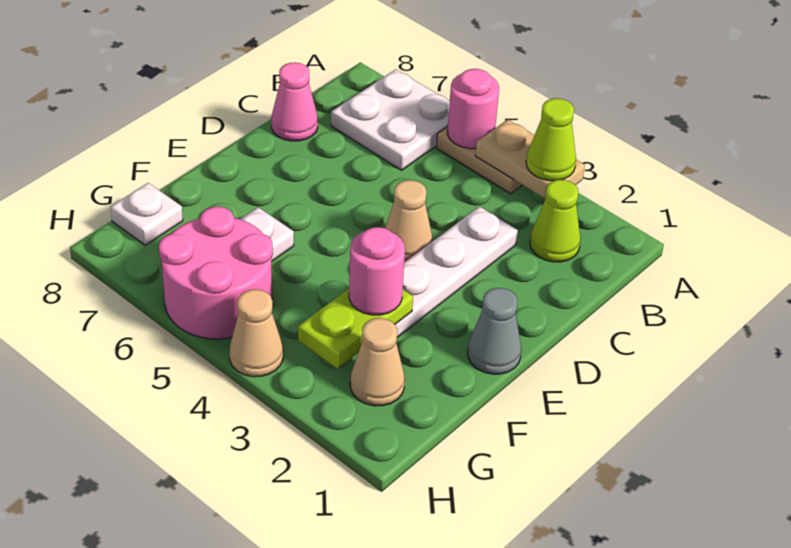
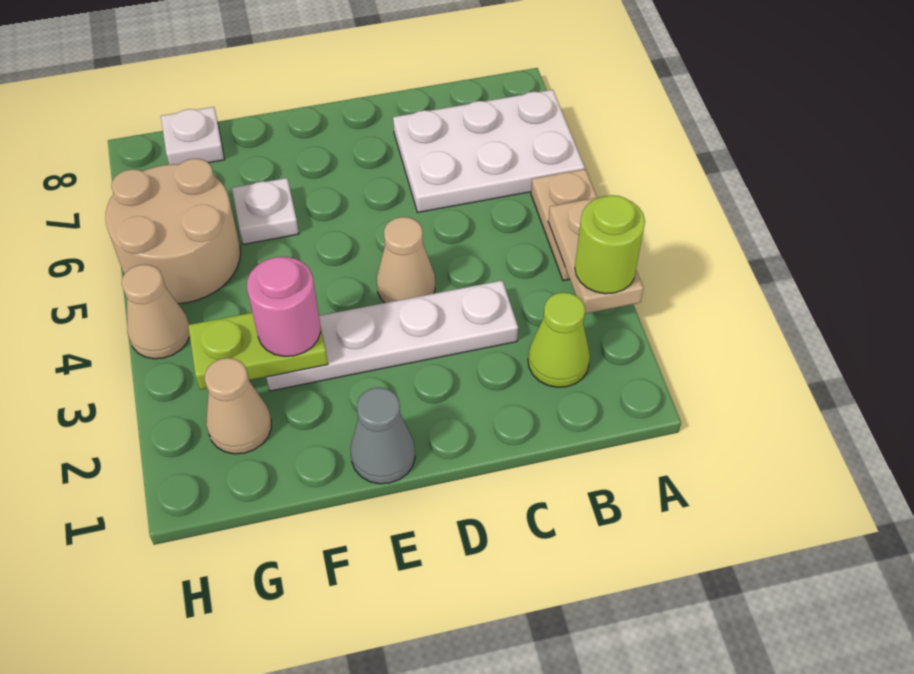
lime 1x1 cone [526,98,576,181] -> lime 1x1 round brick [575,195,645,294]
pink 1x1 round brick [447,69,499,149] -> none
white 2x2 plate [331,69,450,170] -> white 2x3 plate [393,90,585,212]
pink 1x1 cone [271,62,318,141] -> none
pink 2x2 round brick [159,207,273,339] -> tan 2x2 round brick [106,159,241,304]

